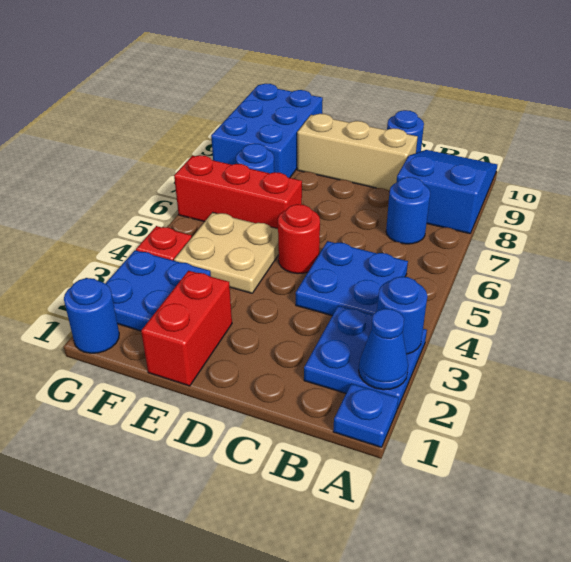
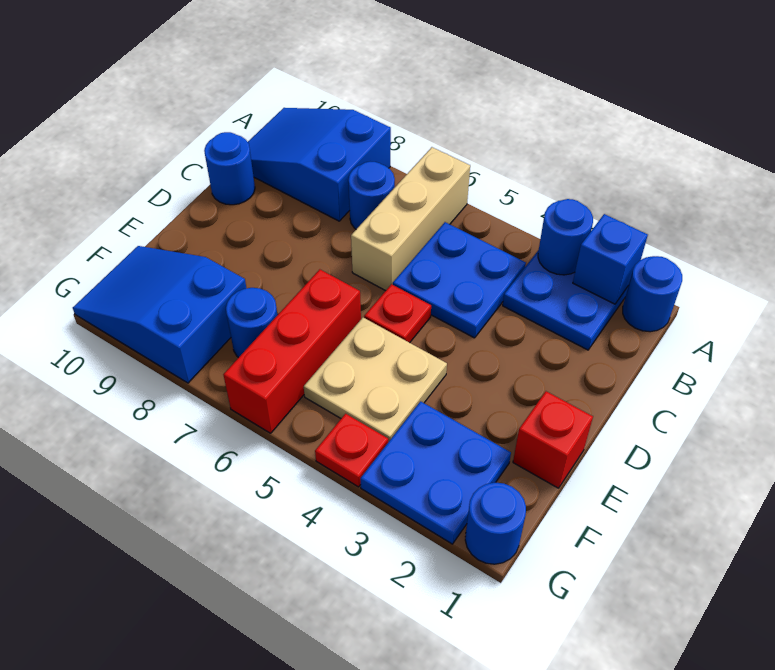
blue 1x1 plate [333,383,398,447] -> blue 1x1 round brick [623,256,682,332]
blue 1x1 cone [359,309,408,390] -> blue 1x1 brick [573,214,648,304]
tan 1x3 brick [297,114,418,191] -> tan 1x3 brick moved to [351,147,470,291]
red 1x1 round brick [278,204,320,274] -> red 1x1 plate [364,284,431,343]
red 1x2 brick [141,271,232,386] -> red 1x1 brick [513,391,593,488]
blue 2x3 brick [211,84,323,178] -> blue 2x3 slope [73,246,246,383]

